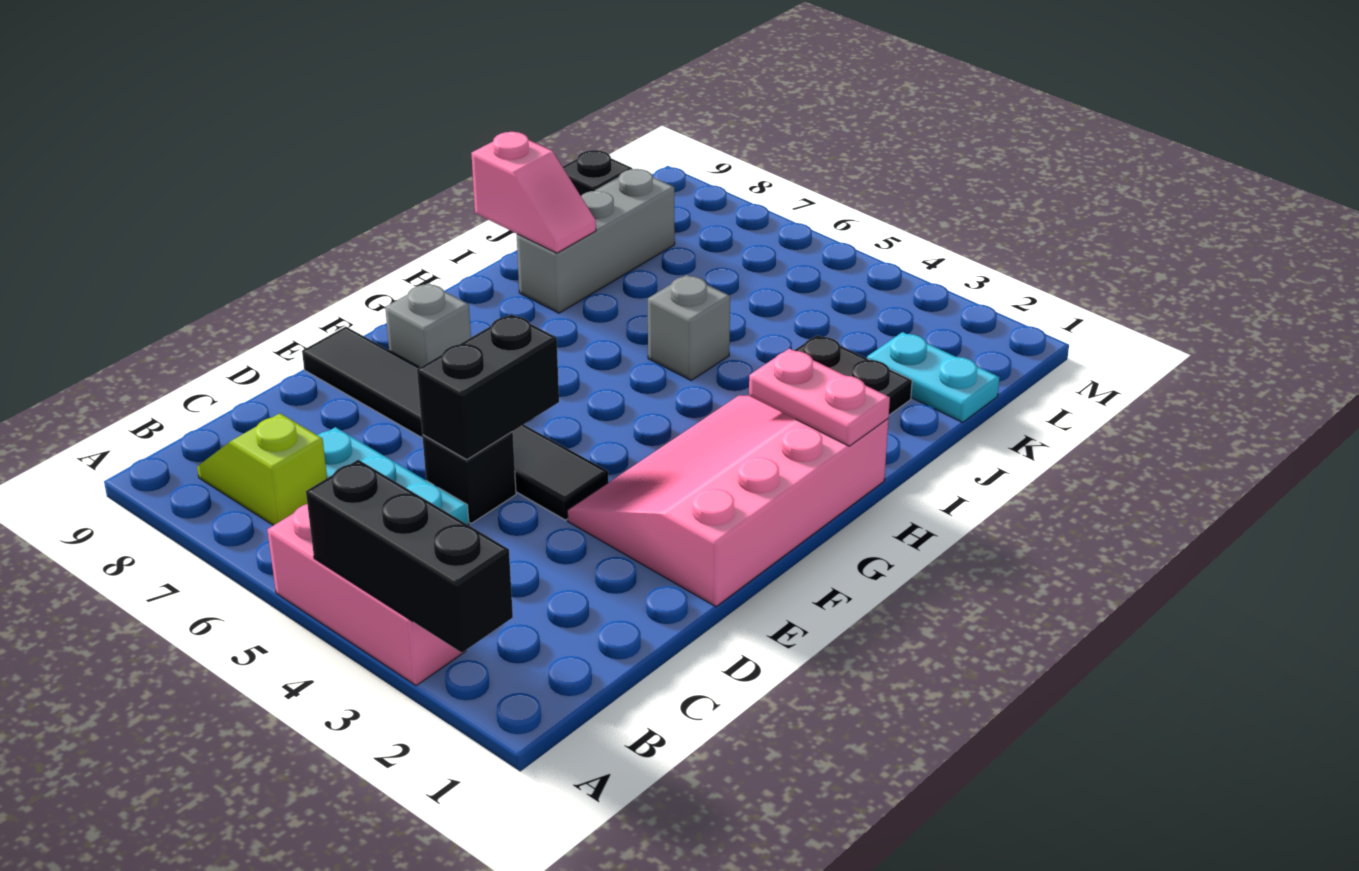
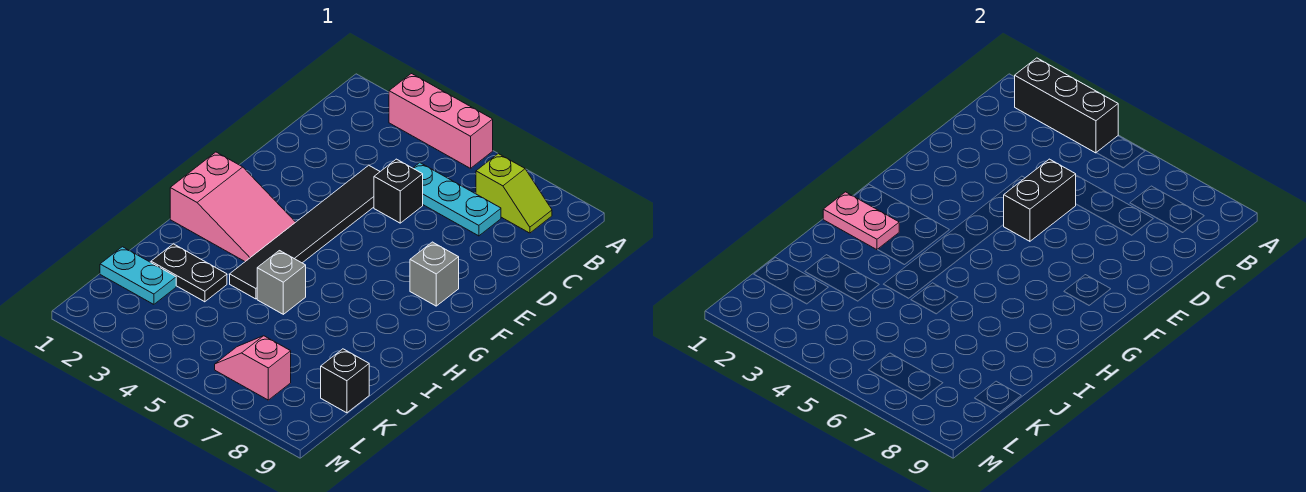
pink 3x4 slope [567,395,888,607] -> pink 2x3 slope [170,152,295,261]
black 1x6 tile [302,327,608,520] -> black 1x6 tile turned to [230,165,380,299]
grey 1x3 brick [517,169,675,313] -> none
pink 1x2 slope [471,132,596,253] -> pink 1x2 slope moved to [215,336,291,400]

